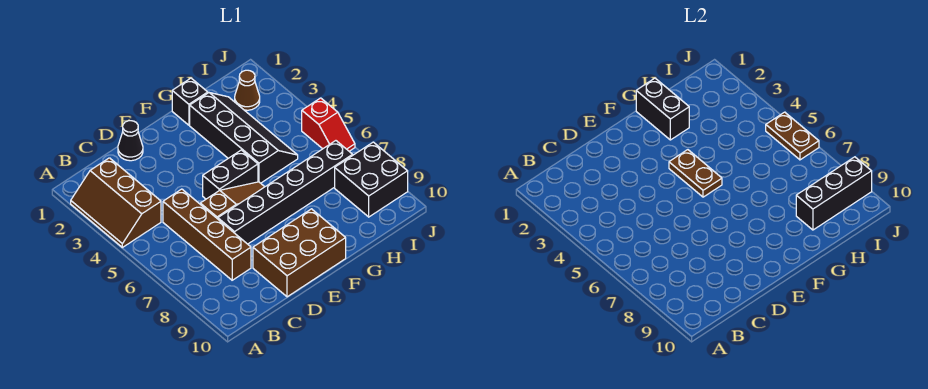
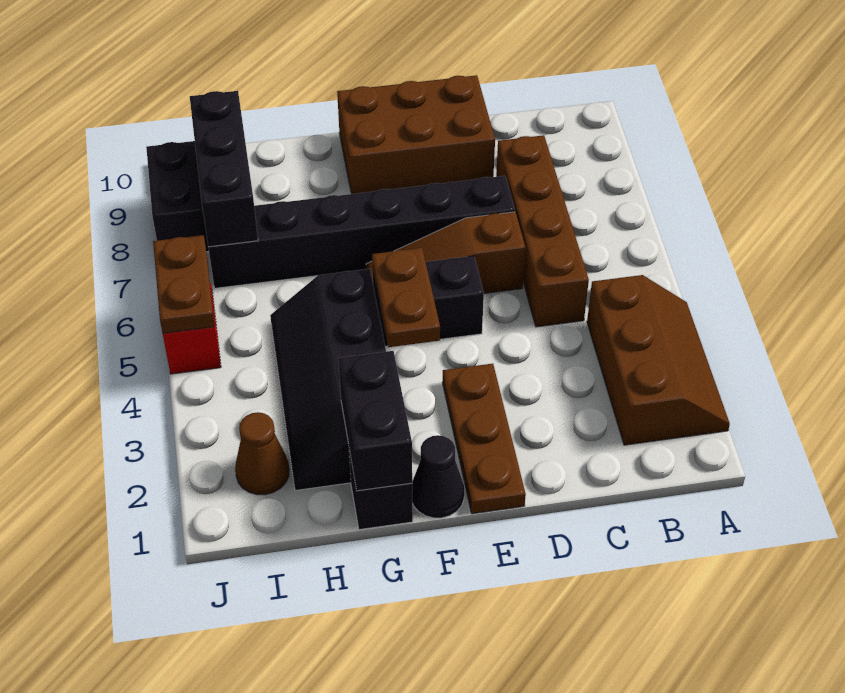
black 1x1 cone [118,121,143,161] -> black 1x1 cone moved to [412,435,464,518]
none -> brown 1x3 plate [442,364,526,514]
black 1x3 brick [796,157,872,230] -> black 1x3 brick turned to [190,91,258,247]

